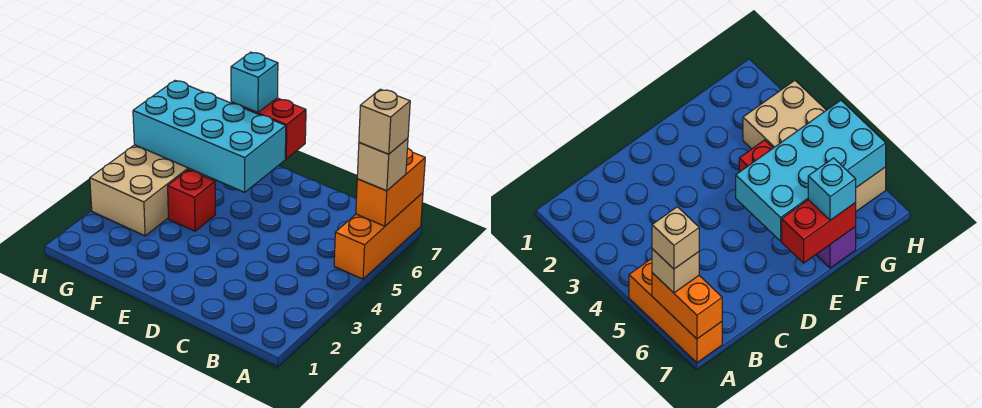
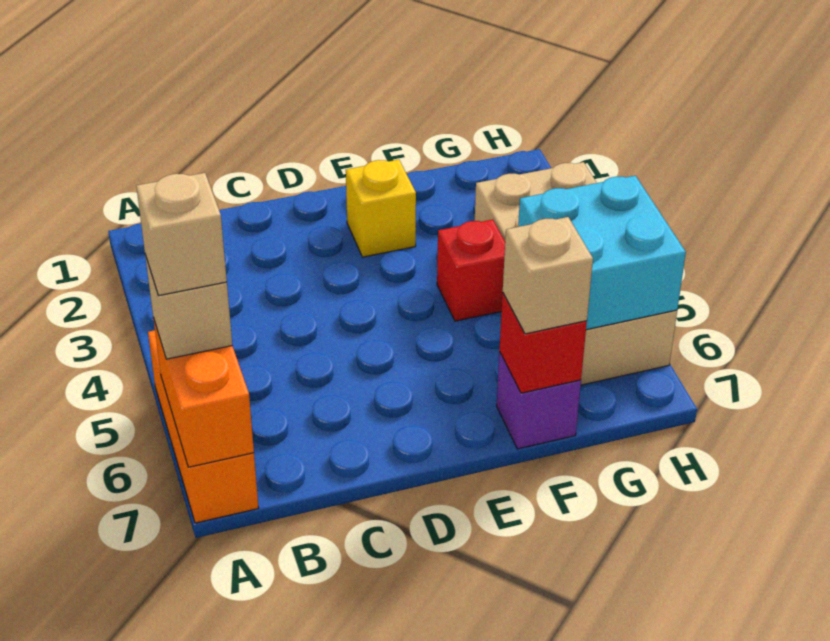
none -> yellow 1x1 brick [346,160,416,257]
cyan 2x4 brick [133,80,286,192] -> cyan 2x2 brick [518,176,686,330]
red 1x2 brick [231,98,306,159] -> red 1x1 brick [499,293,587,393]
cyan 1x1 brick [231,52,278,113] -> tan 1x1 brick [503,217,593,334]

